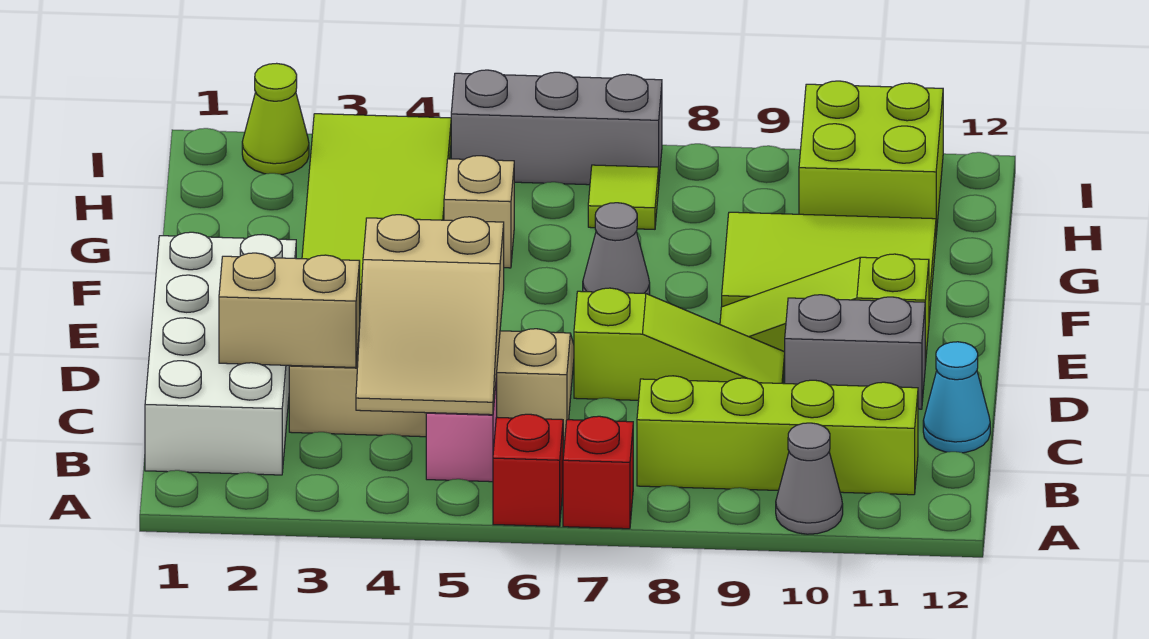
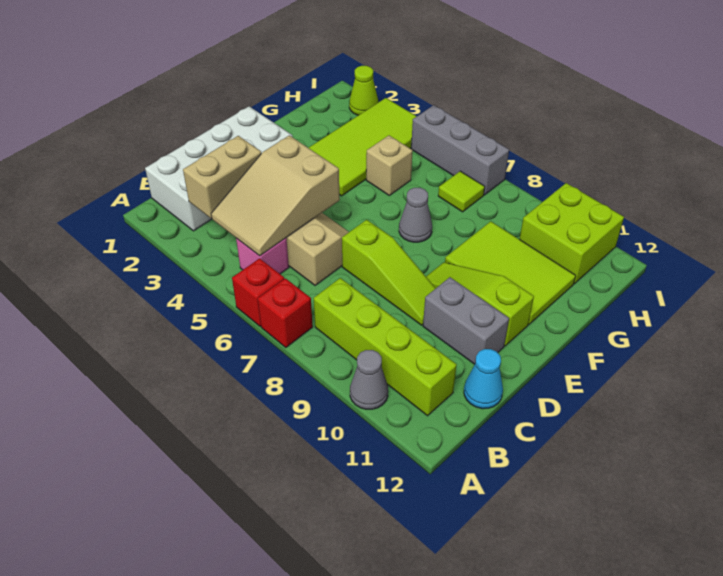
tan 1x2 brick [219,253,360,367] -> tan 1x2 brick turned to [183,136,261,218]

